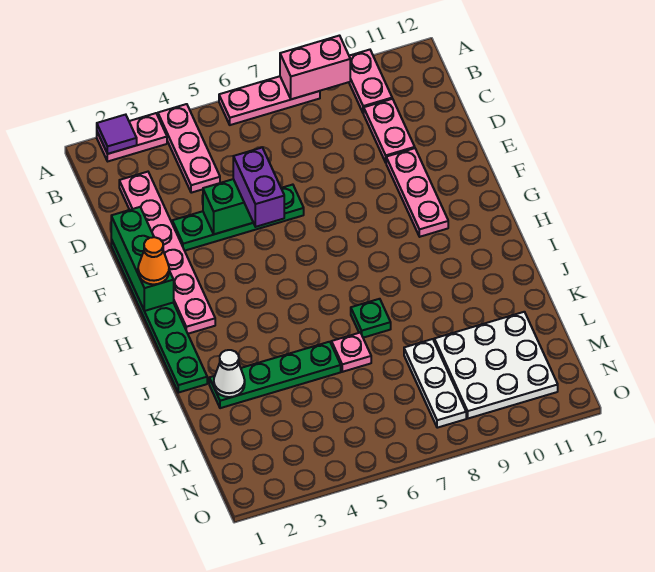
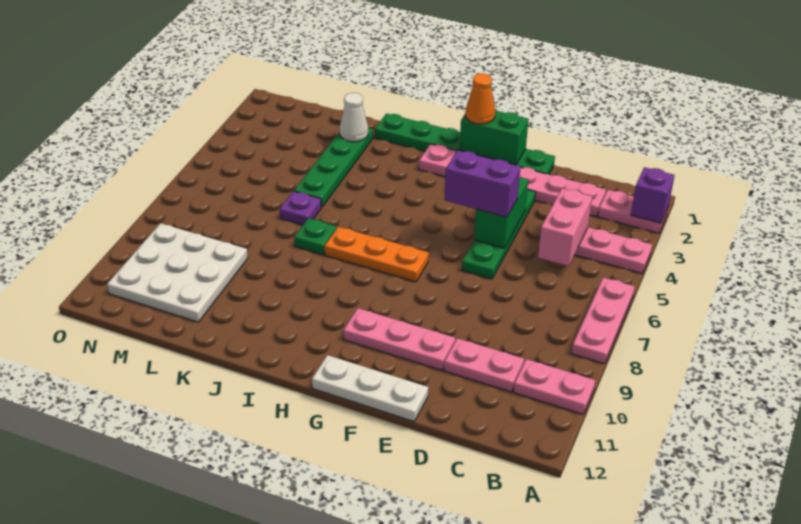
pink 1x2 plate [97,113,167,161] -> pink 1x2 plate turned to [598,190,668,233]
purple 1x1 tile [97,115,137,154] -> purple 1x1 brick [631,167,674,223]
pink 1x2 brick [280,36,350,99] -> pink 1x2 brick moved to [538,188,592,266]
green 1x3 brick [111,207,174,311] -> green 1x2 brick [459,110,529,165]
none -> orange 1x3 plate [325,227,429,282]
pink 1x1 plate [331,333,371,372] -> purple 1x1 plate [280,191,321,225]
white 1x3 plate [404,339,466,428] -> white 1x3 plate moved to [312,355,428,421]

